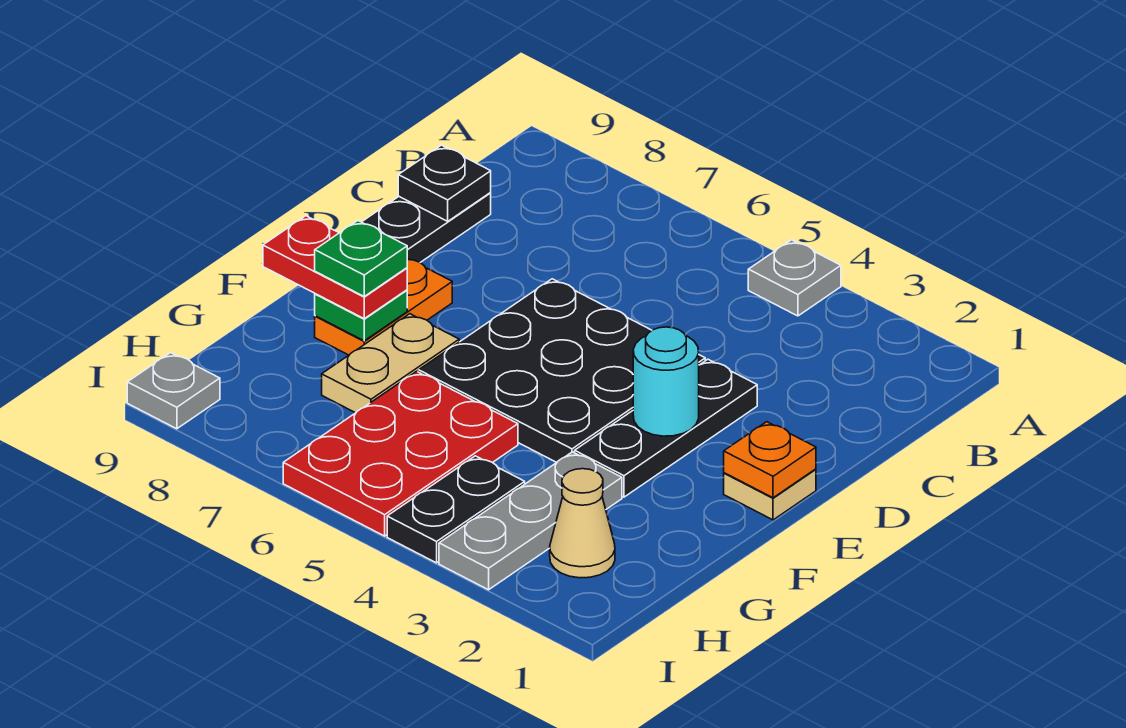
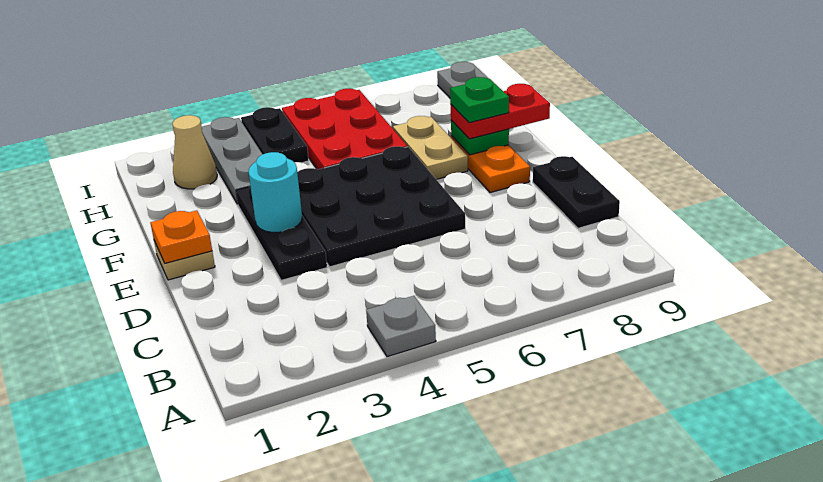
black 1x1 plate [398,145,491,221] -> none

